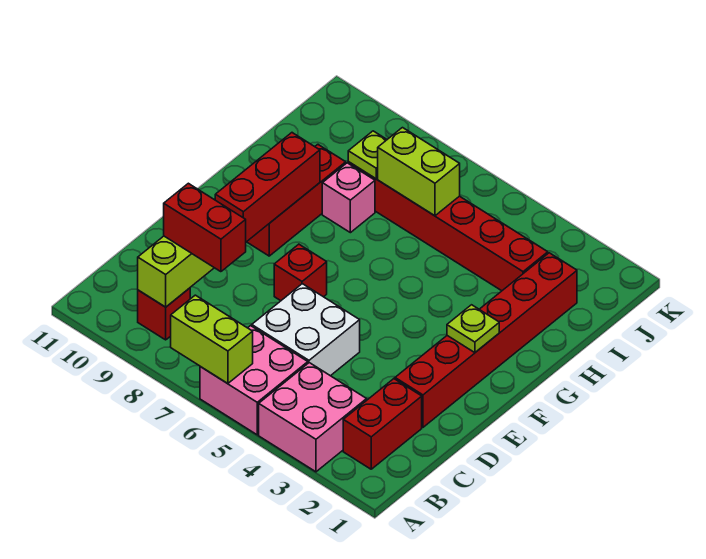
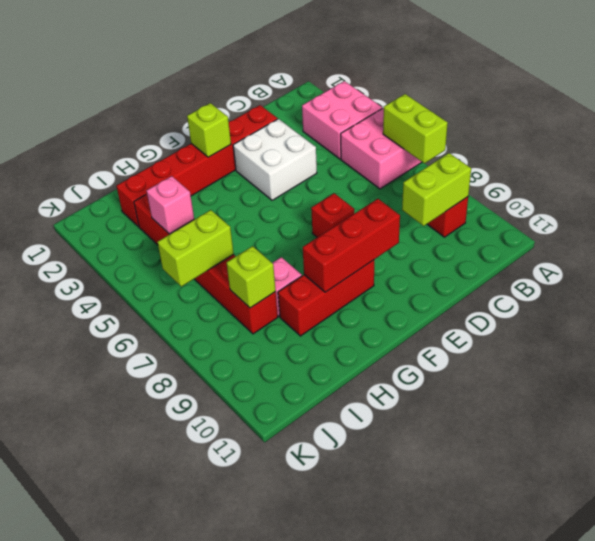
red 1x2 brick [343,379,422,469] -> none
white 2x2 brick [252,284,360,376] -> white 2x2 brick moved to [233,119,317,200]
red 1x2 brick [164,183,246,272] -> none
lime 1x1 plate [447,305,499,353] -> lime 1x1 brick [187,103,231,157]
none -> pink 1x1 brick [147,176,194,234]
lime 1x2 brick [378,128,460,216] -> lime 1x2 brick turned to [158,210,234,287]
lime 1x1 plate [348,131,387,179] -> lime 1x1 brick [227,246,276,308]

